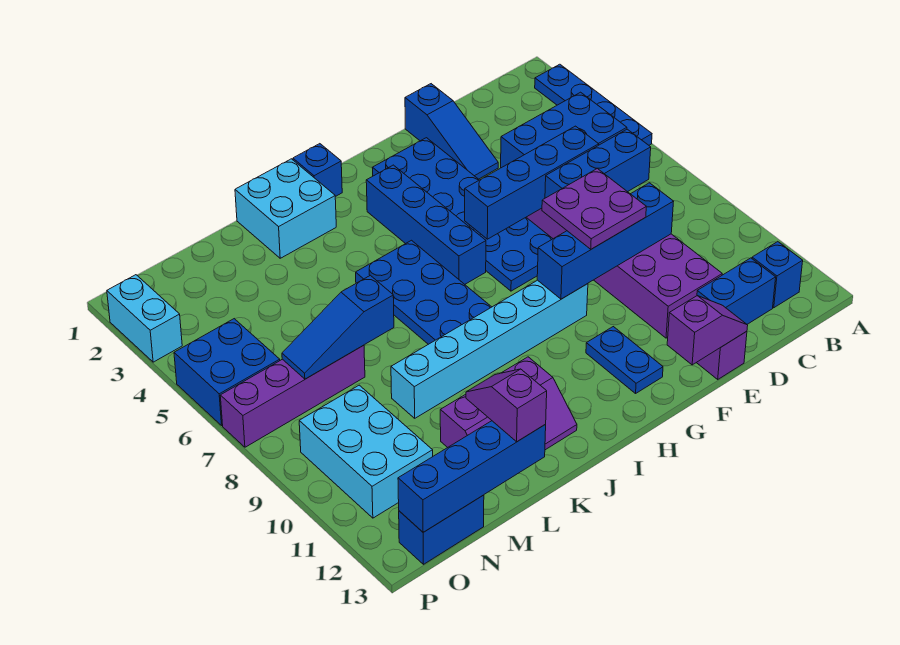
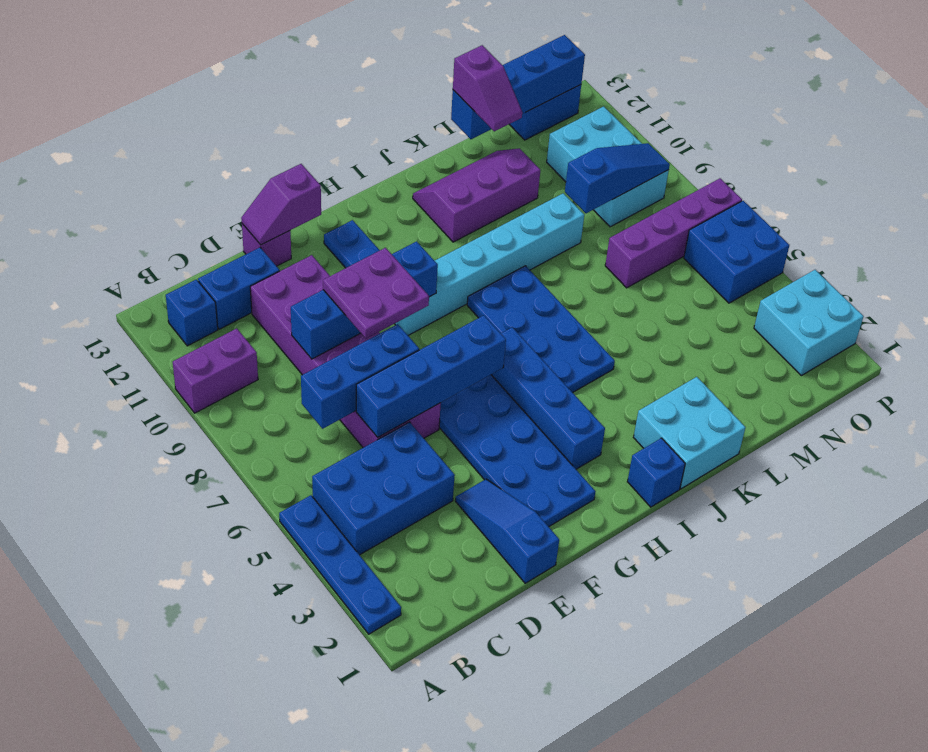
none -> purple 1x2 brick [173,328,258,413]
blue 1x3 slope [282,275,394,379] -> blue 1x3 slope moved to [565,143,670,213]
cyan 1x2 brick [107,275,182,362] -> cyan 2x2 brick [754,270,864,376]

